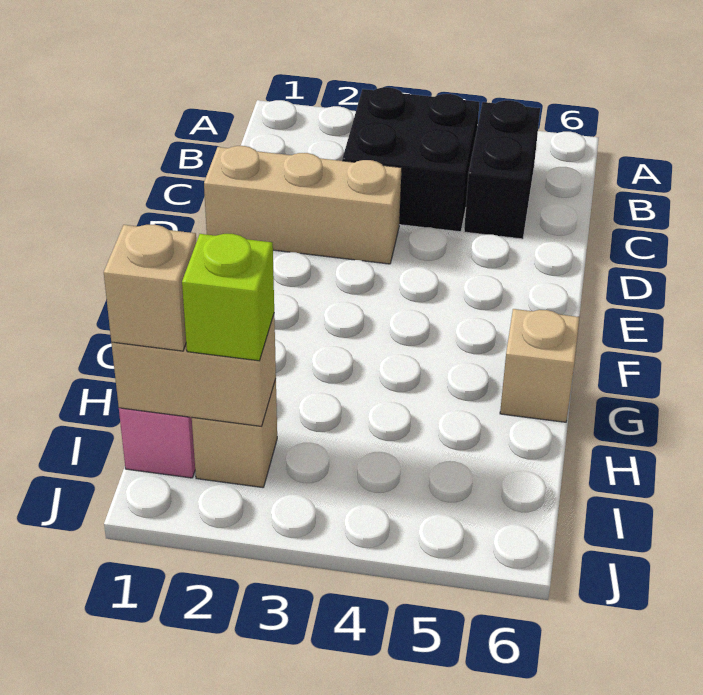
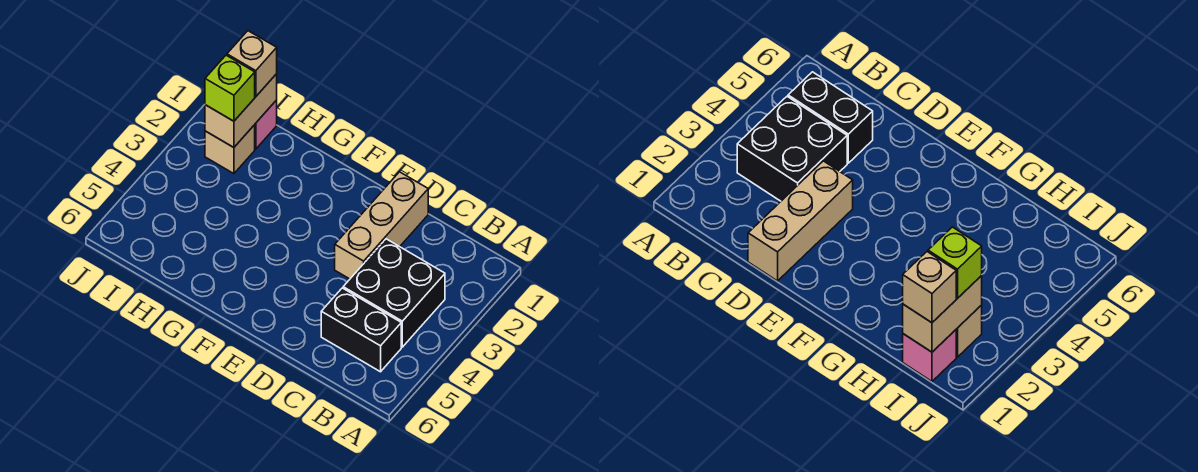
tan 1x1 brick [500,309,580,422] -> none

